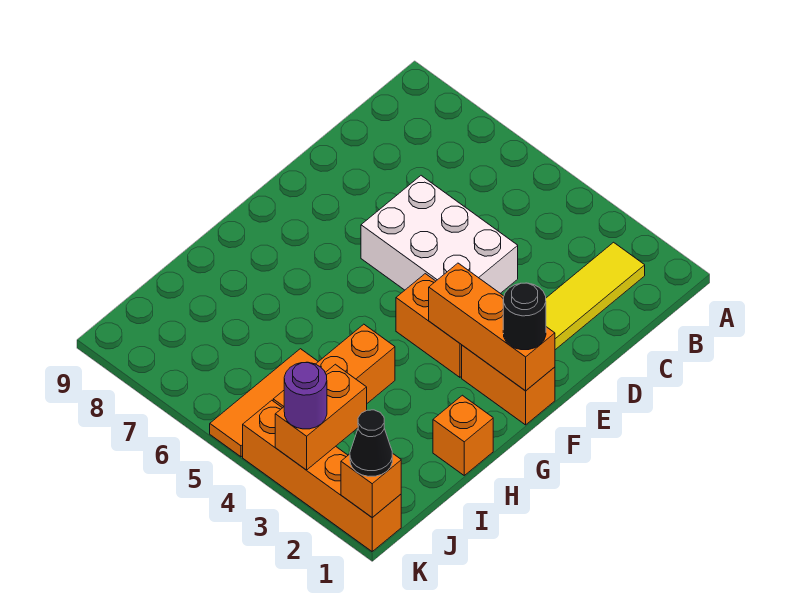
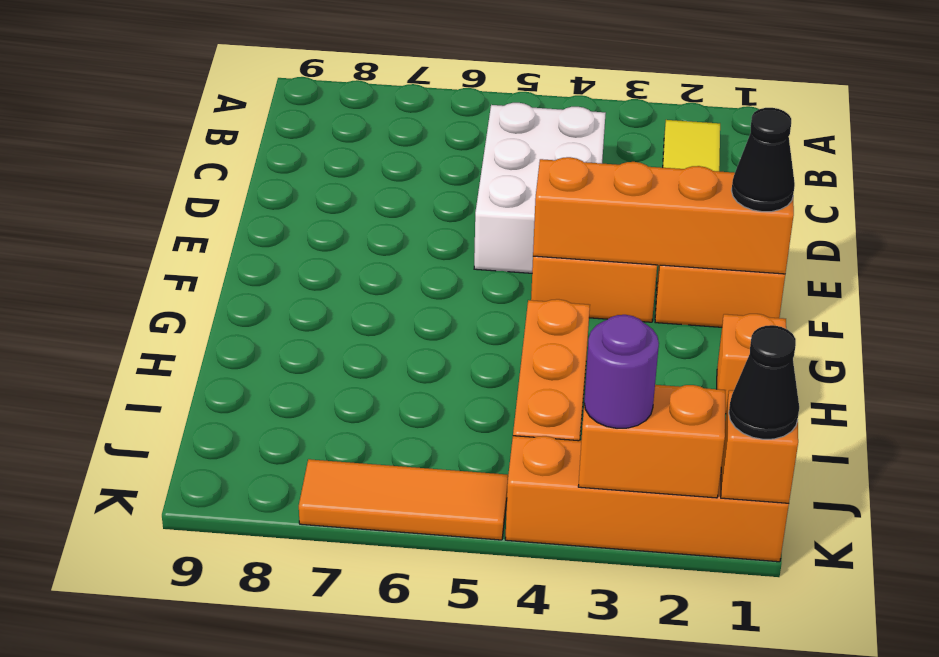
white 2x3 brick [361,176,518,293] -> white 2x3 brick turned to [474,103,606,273]
orange 1x3 brick [429,263,555,391] -> orange 1x4 brick [533,157,794,274]
black 1x1 round brick [503,283,546,350] -> black 1x1 cone [732,108,795,212]
orange 1x3 tile [210,349,318,457] -> orange 1x3 tile turned to [299,459,508,540]
orange 1x2 brick [275,364,367,470] -> orange 1x2 brick turned to [578,385,726,498]

